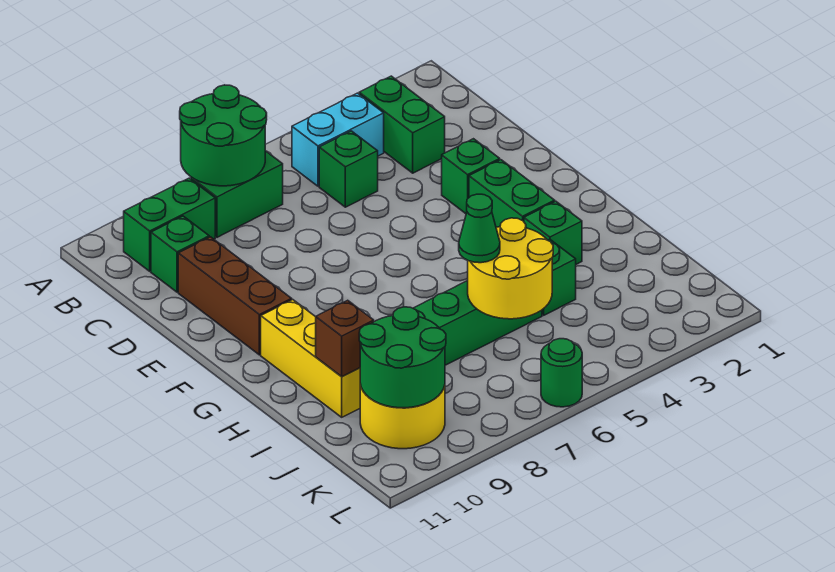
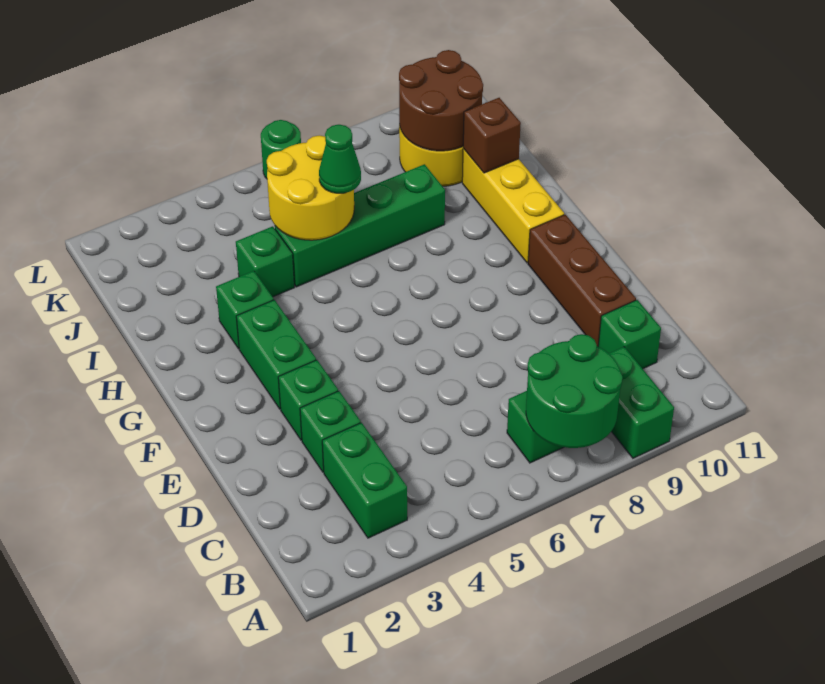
cyan 1x2 brick [292,93,384,186] -> none
green 1x2 brick [124,178,215,271] -> green 1x2 brick turned to [609,347,674,458]
green 1x1 brick [319,131,378,207] -> green 1x1 brick moved to [300,391,361,472]
green 2x2 round brick [359,307,446,408] -> brown 2x2 round brick [399,50,483,151]

